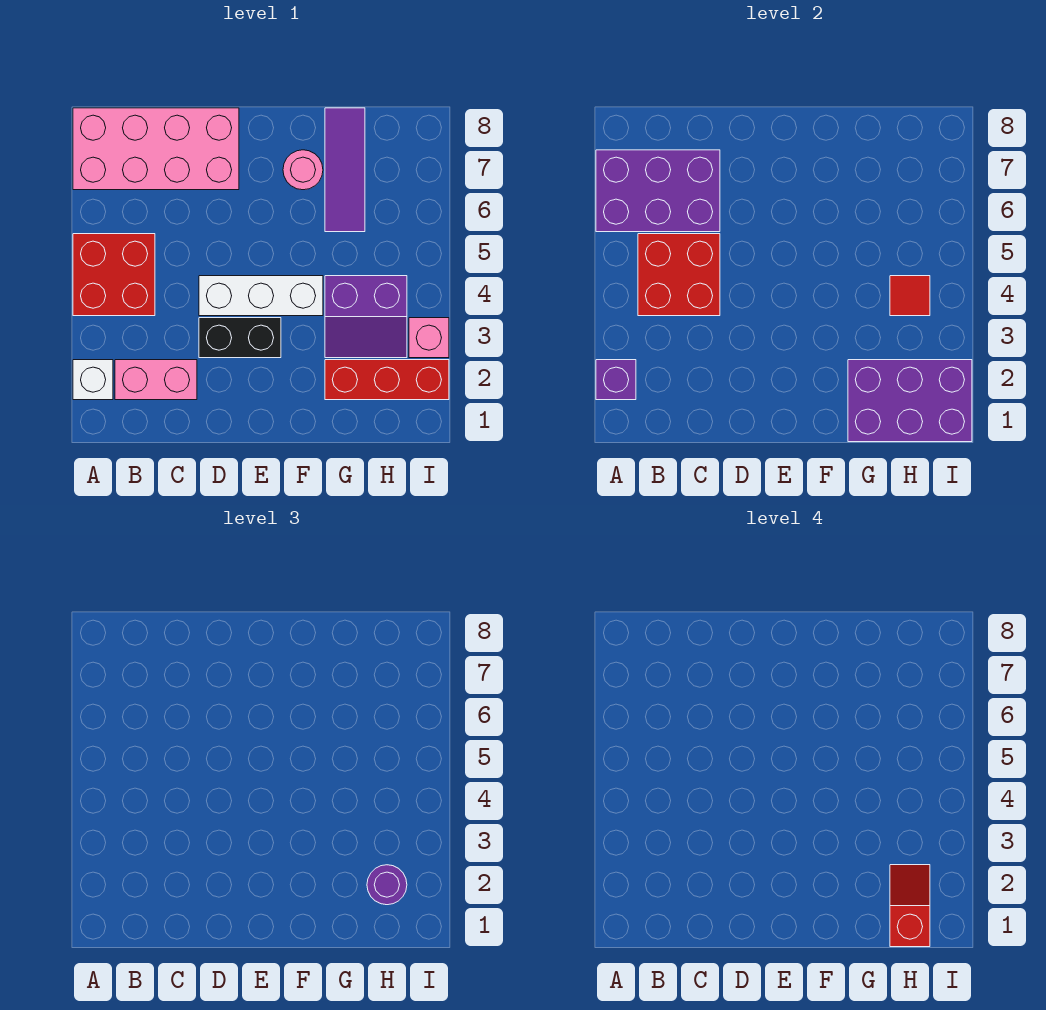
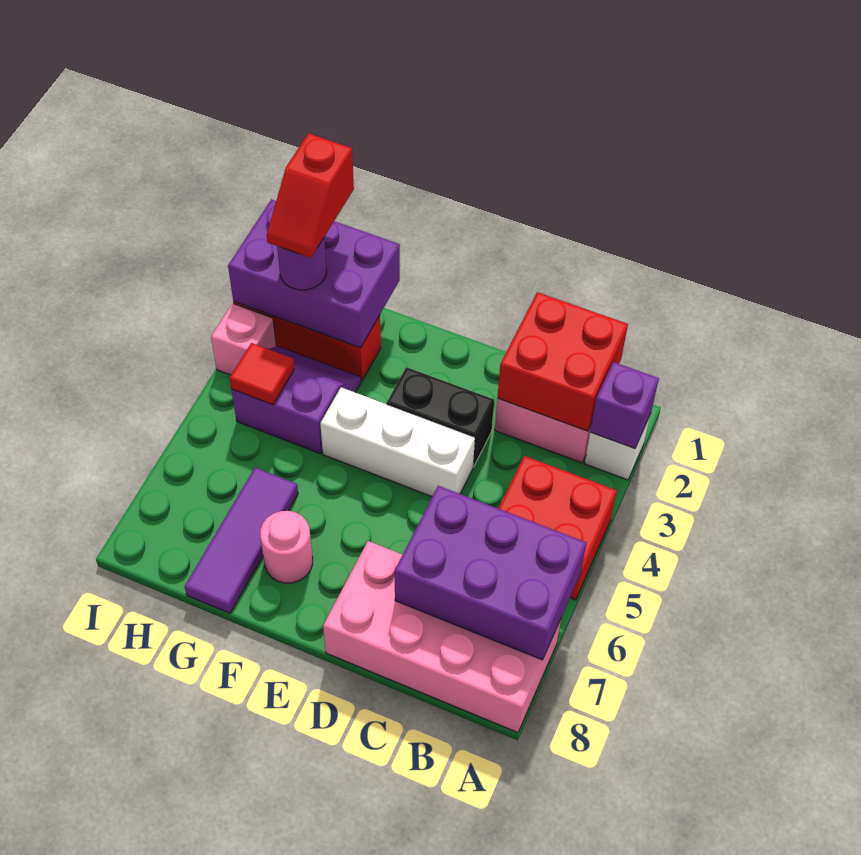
red 2x2 brick [638,234,720,316] -> red 2x2 brick moved to [497,292,628,431]

